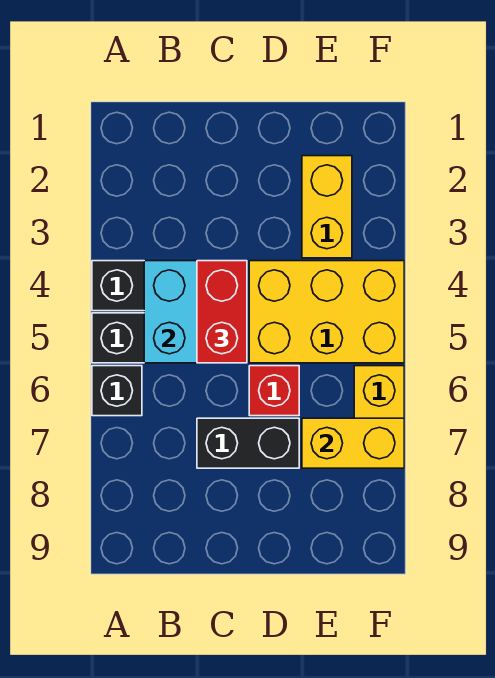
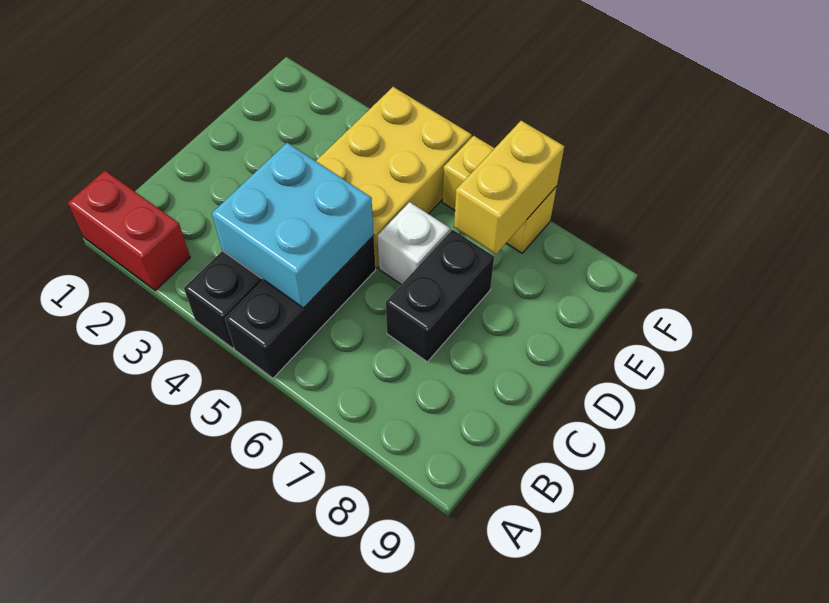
black 1x1 brick [92,366,142,416] -> none
red 1x2 brick [197,261,247,363] -> red 1x2 brick moved to [68,171,190,291]
red 1x1 brick [249,366,299,416] -> white 1x1 brick [377,202,450,285]
yellow 1x2 brick [302,156,352,258] -> none

